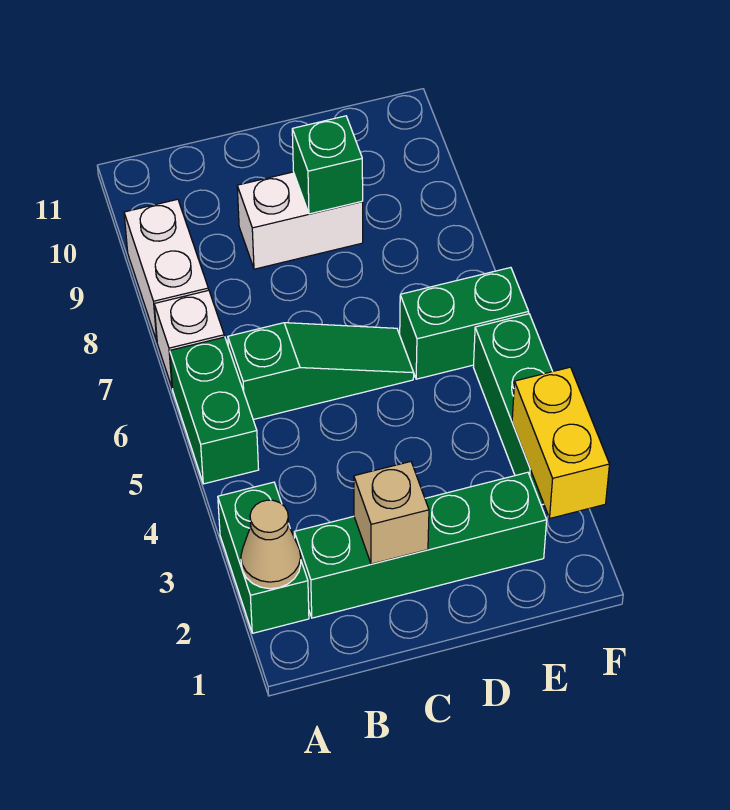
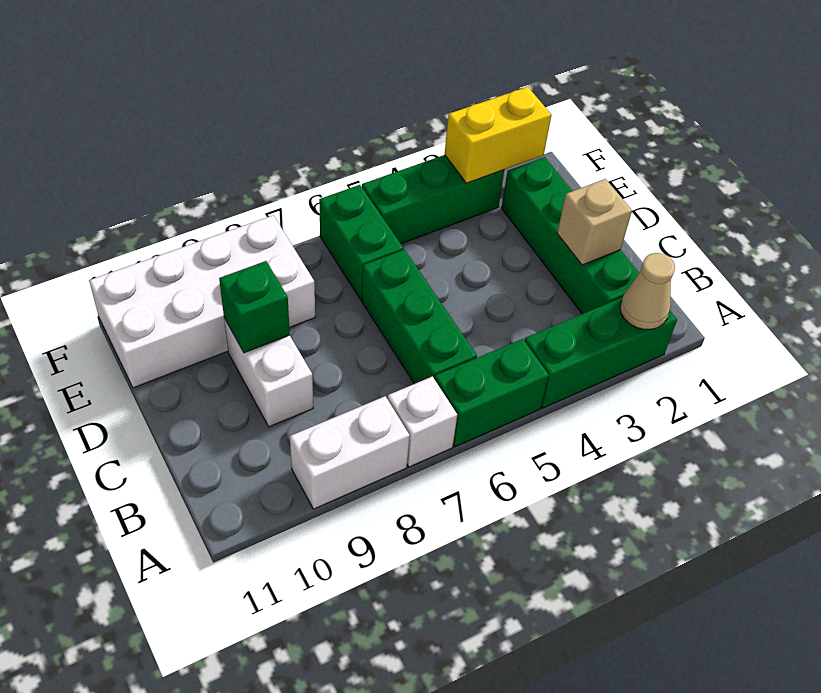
green 1x2 brick [218,482,309,633] -> green 1x3 brick [524,297,677,408]
green 1x3 slope [228,323,414,420] -> green 1x3 brick [362,250,477,384]
none -> white 2x4 brick [89,215,315,388]

